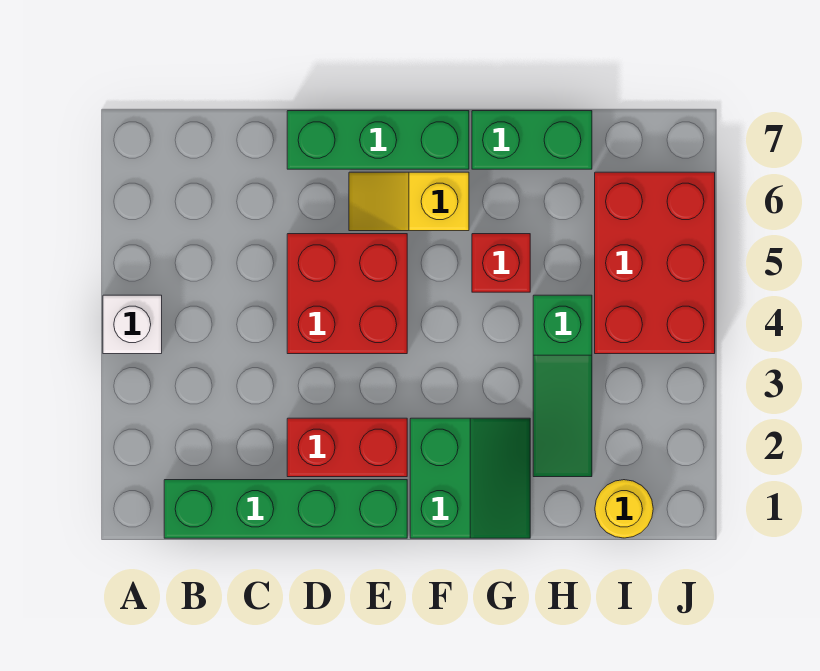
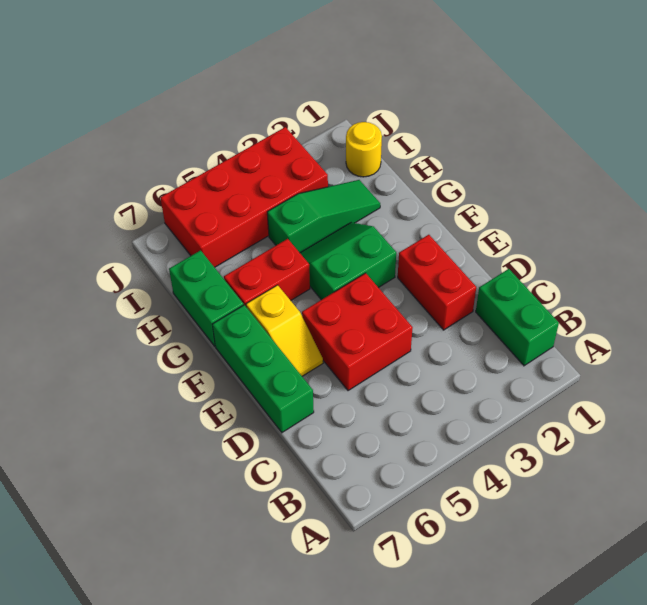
white 1x1 brick [103,295,162,354] -> none
green 1x4 brick [164,480,407,538] -> green 1x2 brick [476,269,559,366]
green 2x2 slope [410,418,530,538] -> green 2x2 slope moved to [300,223,396,300]
red 1x1 brick [472,234,530,292] -> red 1x2 brick [224,239,310,306]
red 2x3 brick [595,172,715,354] -> red 2x4 brick [160,127,328,267]

